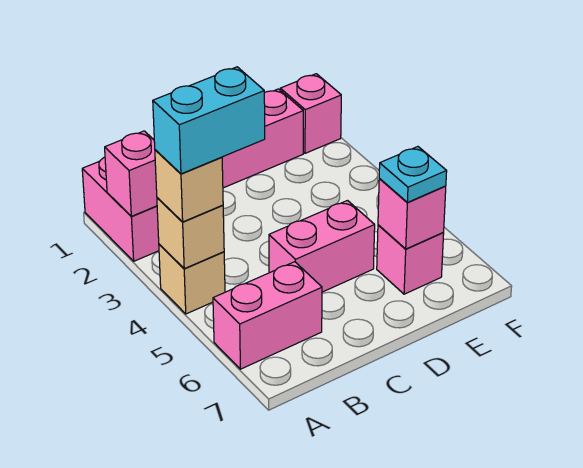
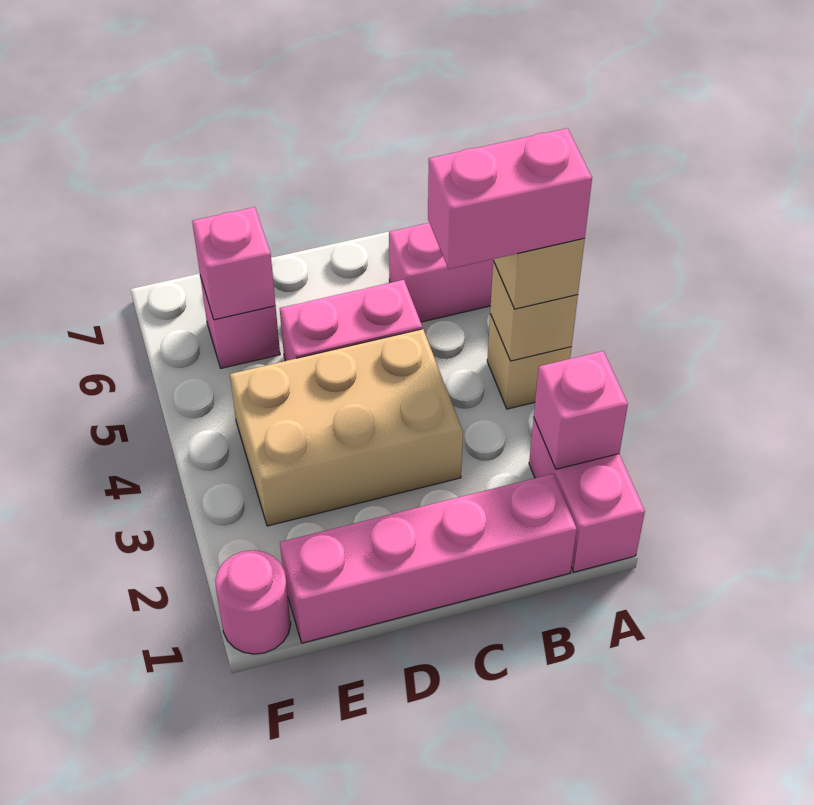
cyan 1x2 brick [153,67,265,174] -> pink 1x2 brick [428,128,592,269]
none -> tan 2x3 brick [230,329,463,526]
cyan 1x1 plate [379,147,447,202] -> none
pink 1x1 brick [280,74,341,153] -> pink 1x1 round brick [215,550,291,654]

